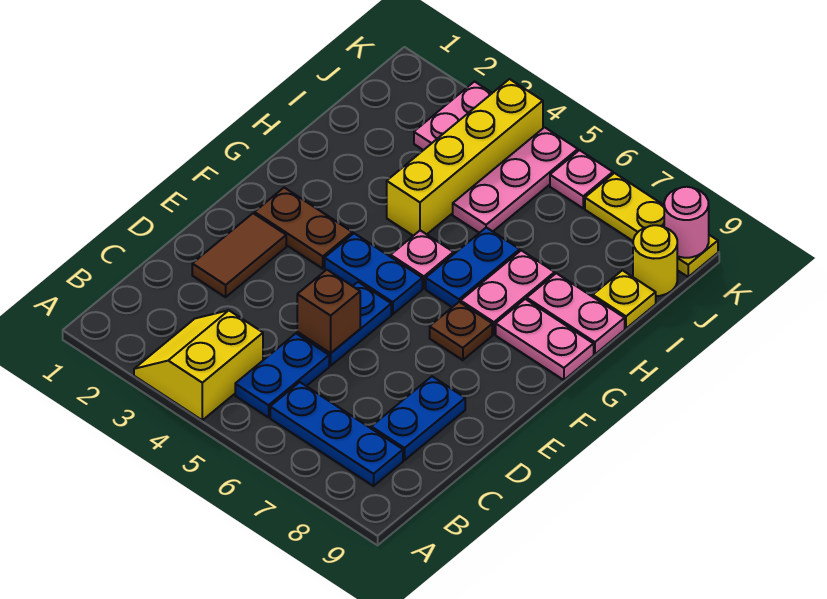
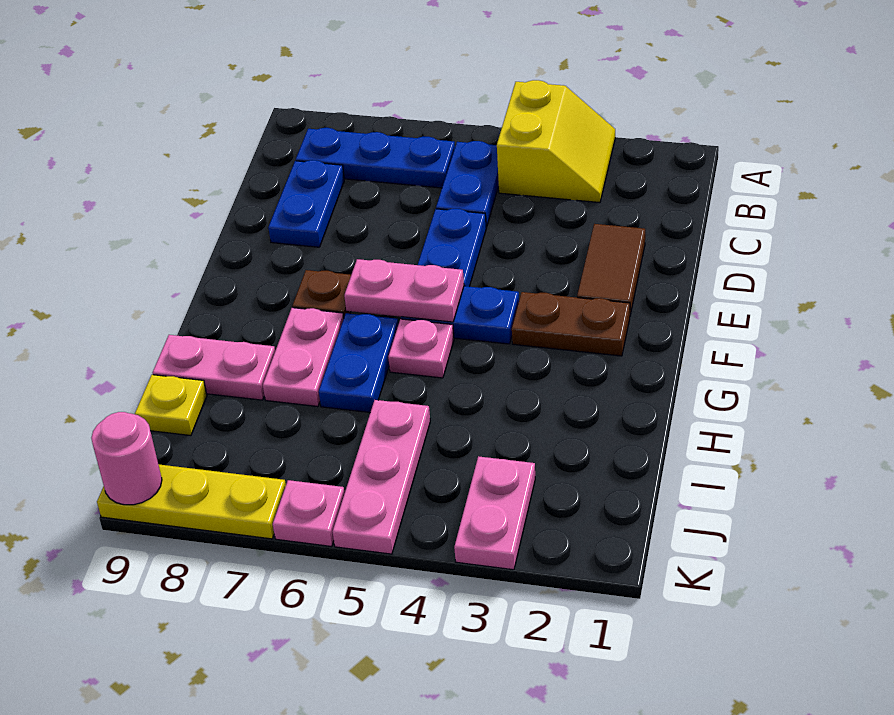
brown 1x1 brick [297,270,360,353] -> none
pink 1x2 plate [496,299,594,380] -> pink 1x2 plate moved to [344,259,464,322]
yellow 1x4 brick [387,79,543,236] -> none
yellow 1x1 round brick [633,225,677,296] -> none

